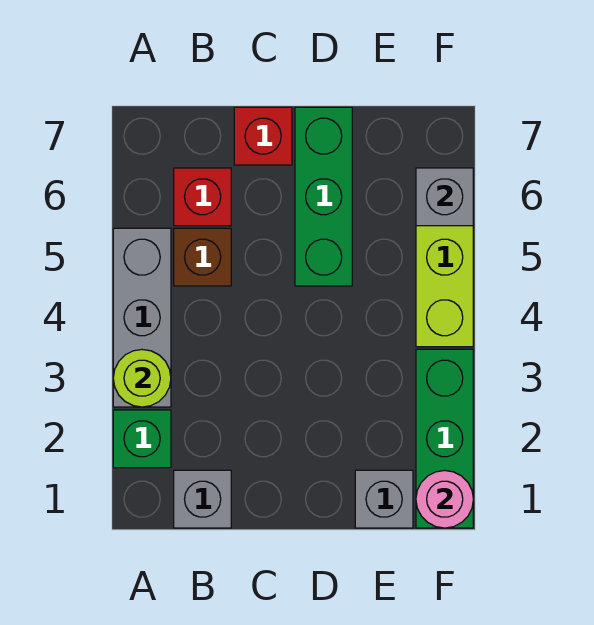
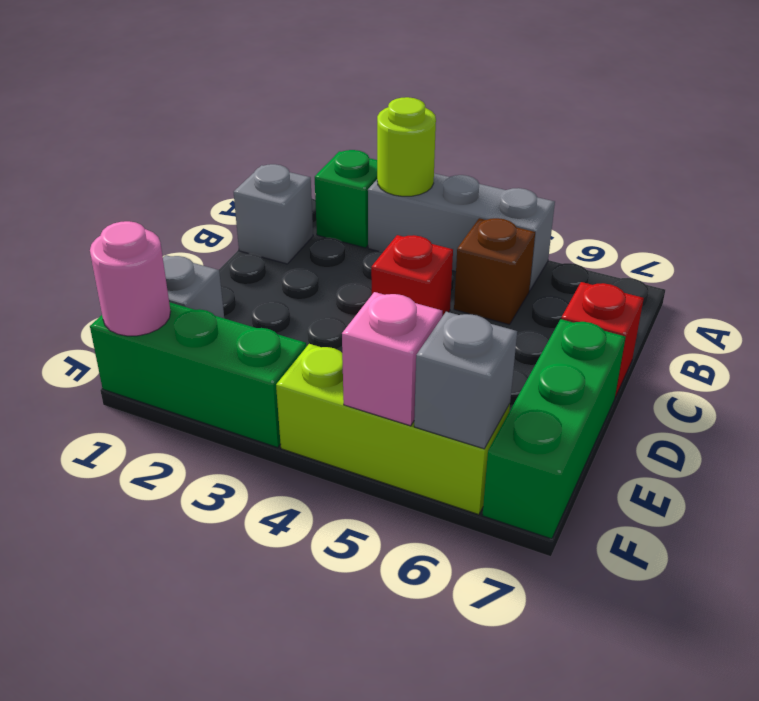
red 1x1 brick [174,168,231,226] -> red 1x1 brick moved to [371,235,453,316]
green 1x3 brick [295,107,352,286] -> green 1x3 brick turned to [482,319,625,539]
none -> pink 1x1 brick [342,292,442,426]

